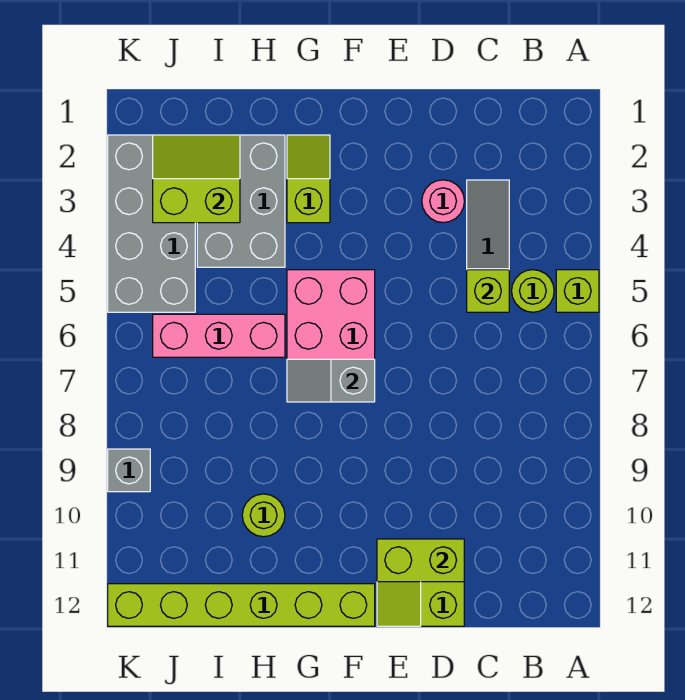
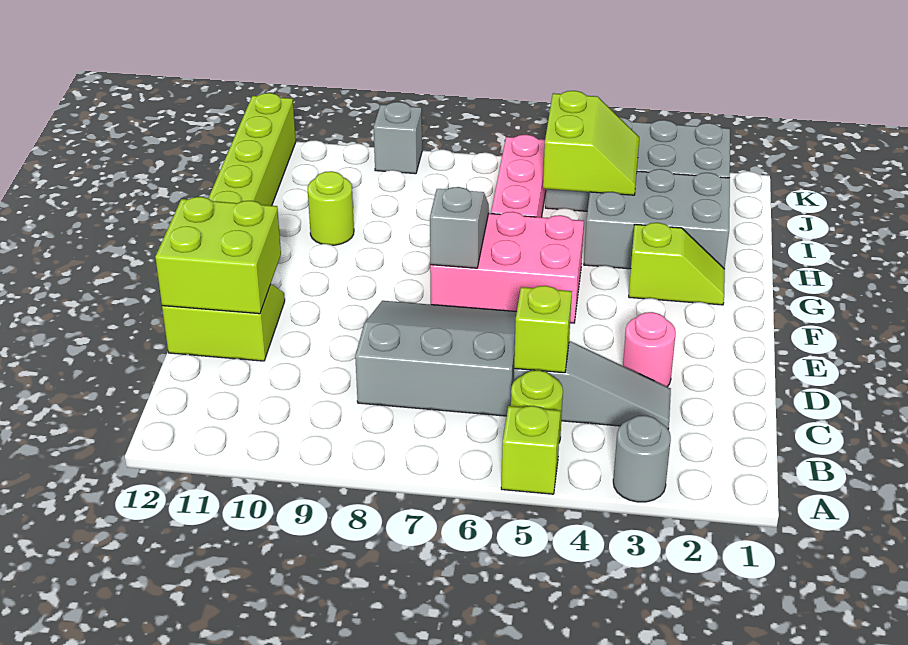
none -> grey 1x1 round brick [613,415,671,502]
none -> grey 3x3 slope [355,301,517,416]
lime 1x2 brick [377,539,464,582] -> lime 2x2 brick [155,197,281,314]
lime 2x2 slope [153,135,240,223] -> lime 2x2 slope moved to [543,91,639,195]

